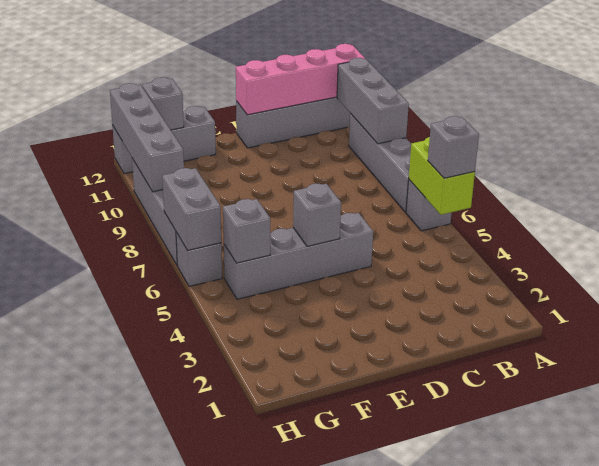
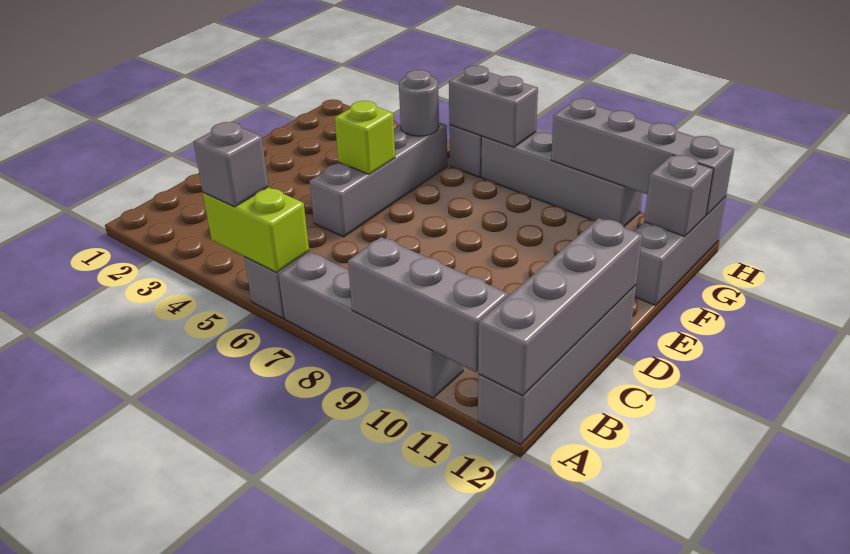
pink 1x4 brick [236,44,365,115] -> grey 1x4 brick [478,218,642,396]
grey 1x1 brick [293,184,341,247] -> lime 1x1 brick [335,101,395,174]
grey 1x1 brick [223,199,270,263] -> grey 1x1 round brick [399,70,439,136]

